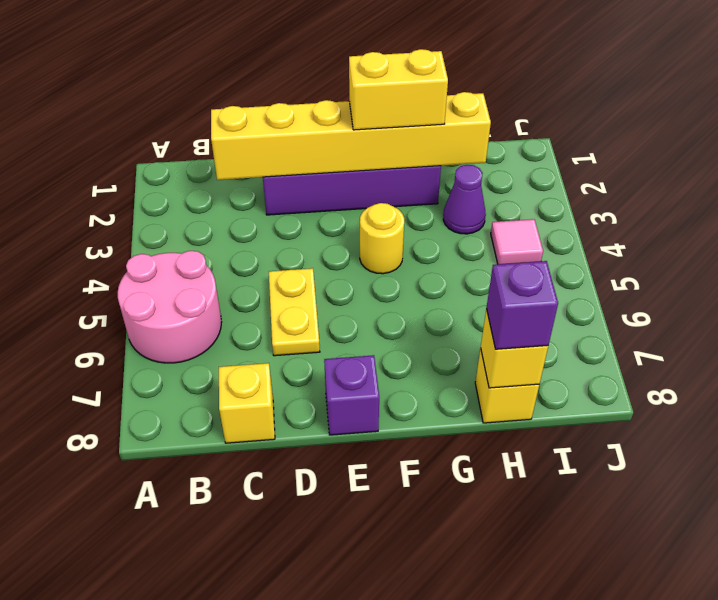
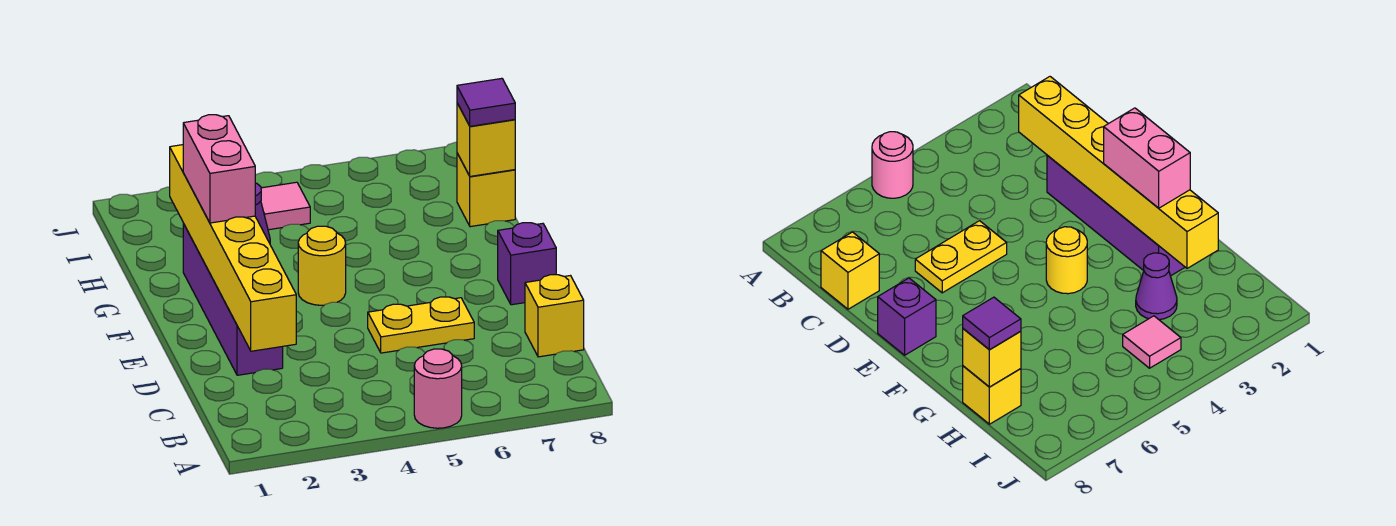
pink 2x2 round brick [118,251,221,363] -> pink 1x1 round brick [414,349,462,428]
yellow 1x2 brick [349,49,448,130] -> pink 1x2 brick [183,115,255,223]
purple 1x1 brick [486,261,558,349] -> purple 1x1 tile [457,78,515,126]

